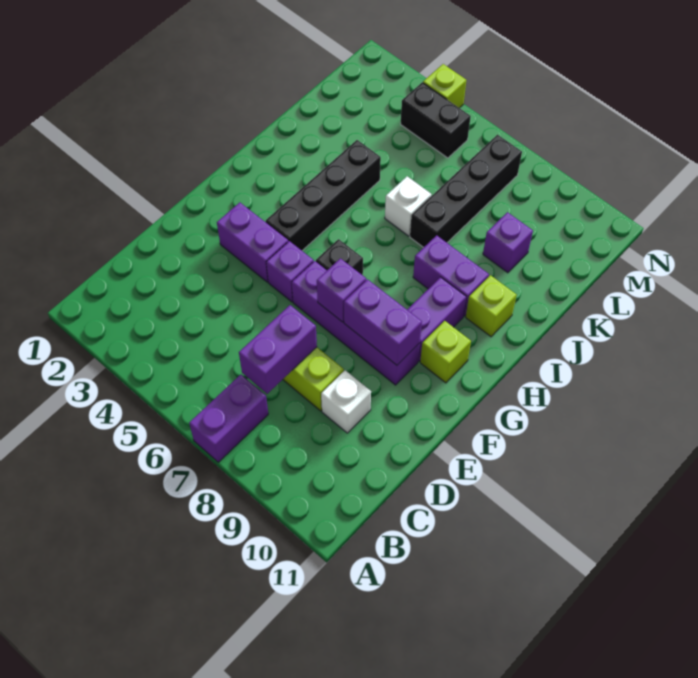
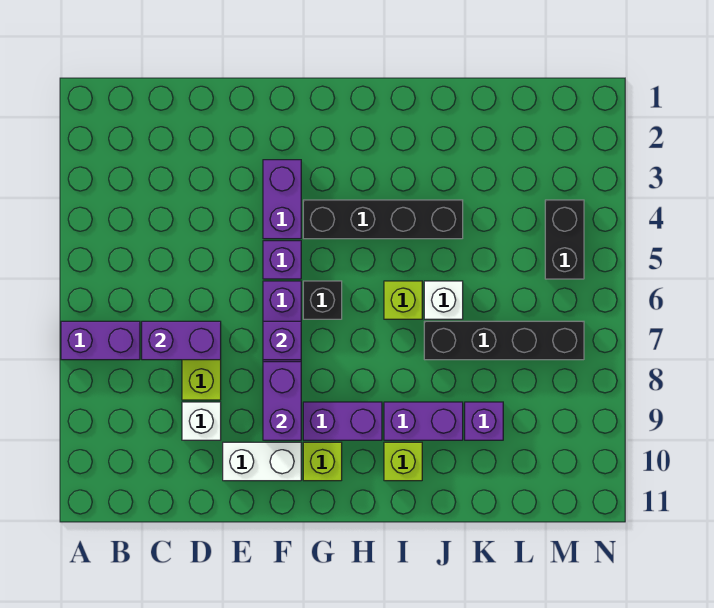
none -> white 1x2 brick [223,442,301,481]
purple 1x2 brick [413,235,489,316] -> purple 1x2 brick turned to [384,402,463,440]
lime 1x1 brick [423,64,466,108] -> lime 1x1 brick moved to [384,281,422,319]

